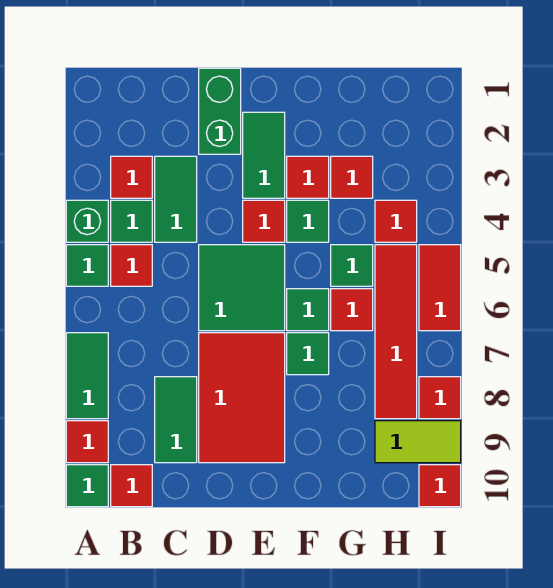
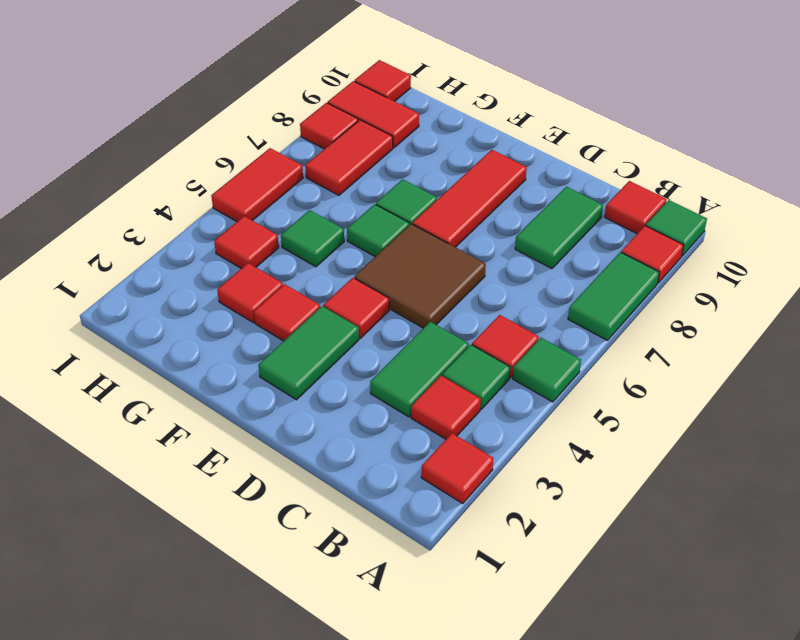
green 1x1 brick [66,200,108,242] -> none
green 1x2 brick [199,68,241,154] -> none
green 2x2 tile [199,245,285,331] -> brown 2x2 tile [354,224,486,328]
red 2x3 tile [199,333,285,463] -> red 1x3 tile [413,150,527,247]
green 1x1 tile [287,200,329,242] -> none
red 1x1 tile [331,289,373,331] -> red 1x1 tile moved to [421,433,493,503]
red 1x4 tile [375,245,417,419] -> red 1x2 tile [305,120,393,195]
lime 1x2 tile [375,421,461,463] -> red 1x2 tile [328,81,419,148]

